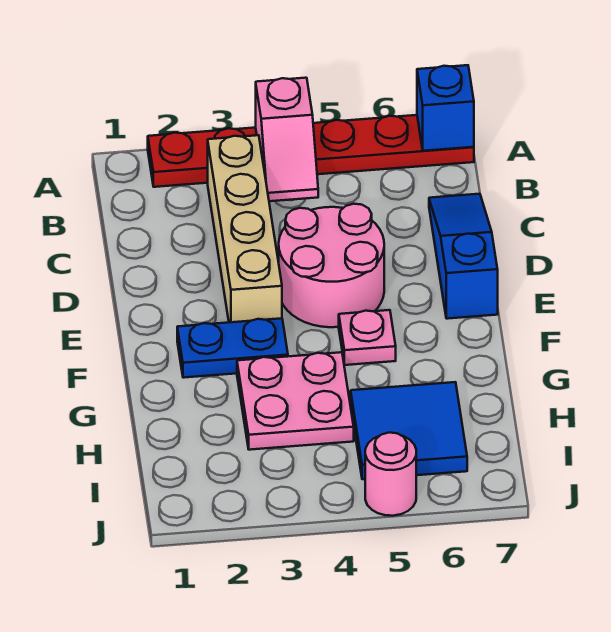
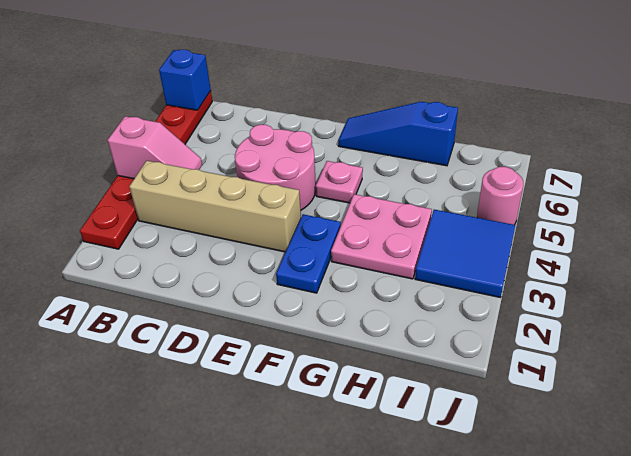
blue 1x3 slope [429,194,498,319] -> blue 1x3 slope moved to [338,102,458,166]
blue 2x2 tile [351,382,467,479] -> blue 2x2 tile moved to [415,210,515,297]

